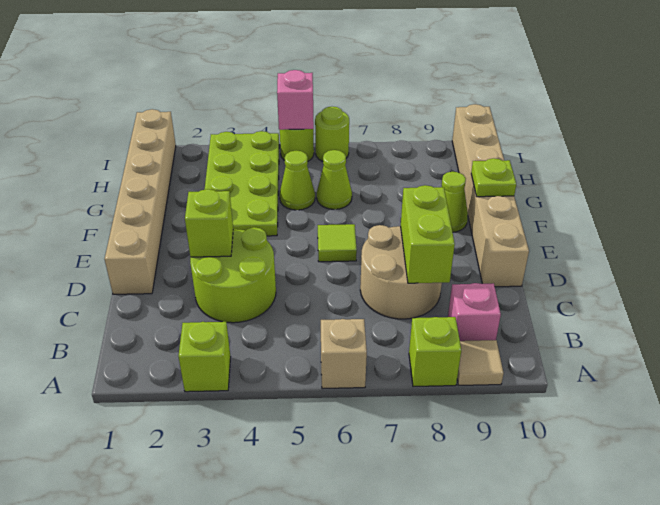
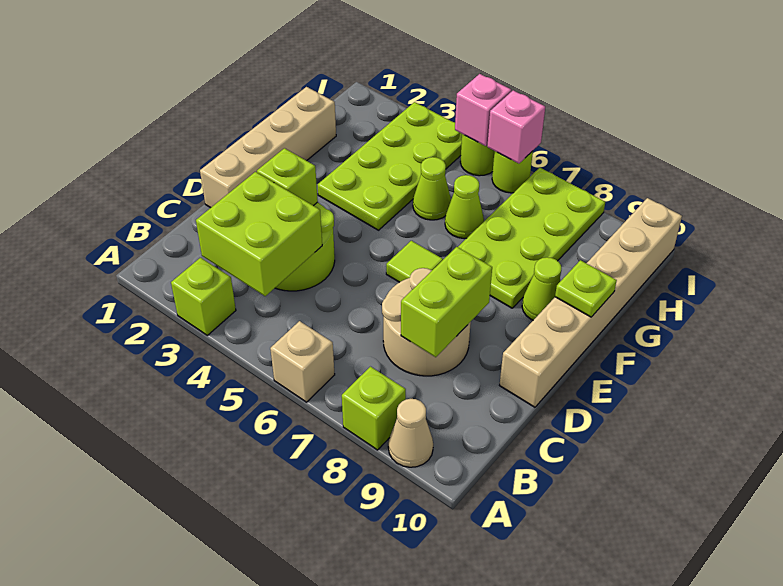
tan 1x1 tile [457,340,504,385] -> tan 1x1 cone [388,399,433,467]
none -> lime 2x2 brick [196,172,322,296]
pink 1x1 brick [448,283,501,341] -> pink 1x1 brick moved to [487,90,545,163]
tan 1x6 brick [105,109,176,294] -> tan 1x4 brick [200,87,336,208]
none -> lime 2x4 plate [458,168,605,308]

